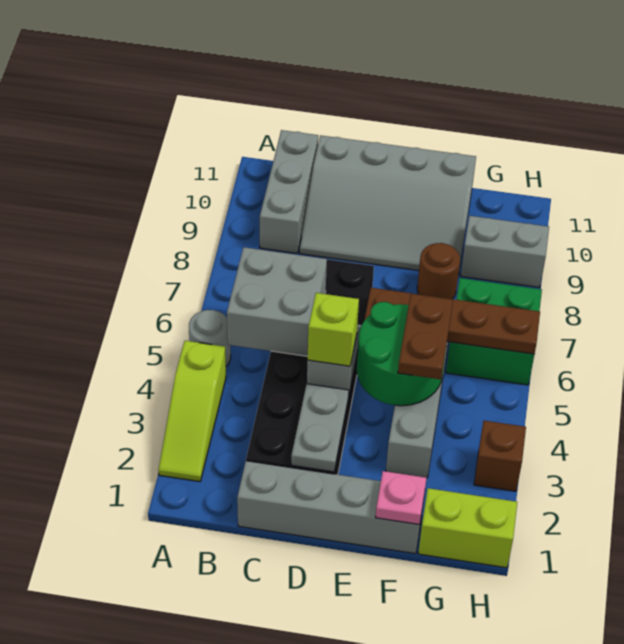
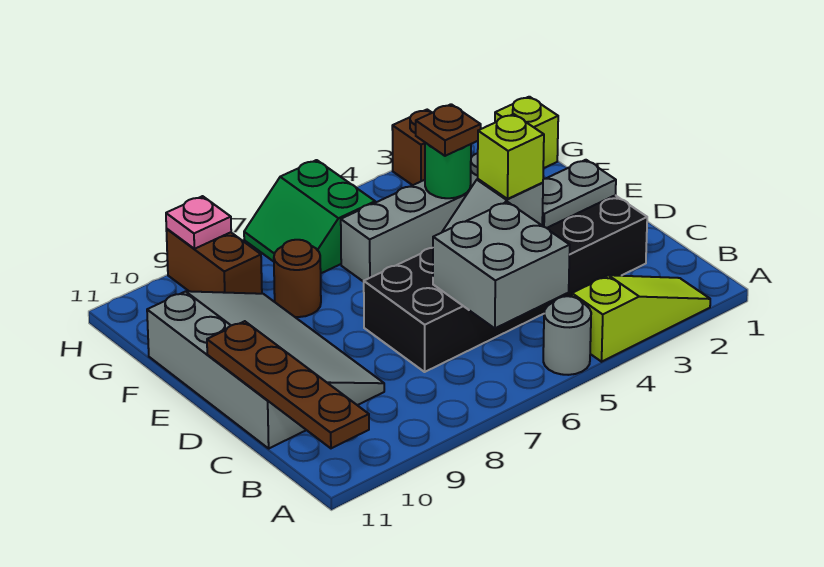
grey 1x3 brick [260,130,318,253] -> none
grey 1x4 brick [237,461,424,554] -> none
green 2x2 round brick [357,302,446,406] -> green 1x1 round brick [425,143,471,198]
brown 1x4 plate [364,288,540,354] -> brown 1x4 plate moved to [207,321,369,448]
pink 1x1 plate [376,471,426,525] -> pink 1x1 plate moved to [166,196,231,249]
brown 1x2 plate [398,294,453,379] -> brown 1x1 plate [416,104,481,156]
lime 1x2 brick [418,488,517,568] -> lime 1x1 brick [495,97,558,168]
green 2x2 brick [446,278,542,385] -> green 2x2 slope [244,160,375,273]
grey 1x2 brick [461,216,549,288] -> brown 1x2 brick [166,229,262,294]

